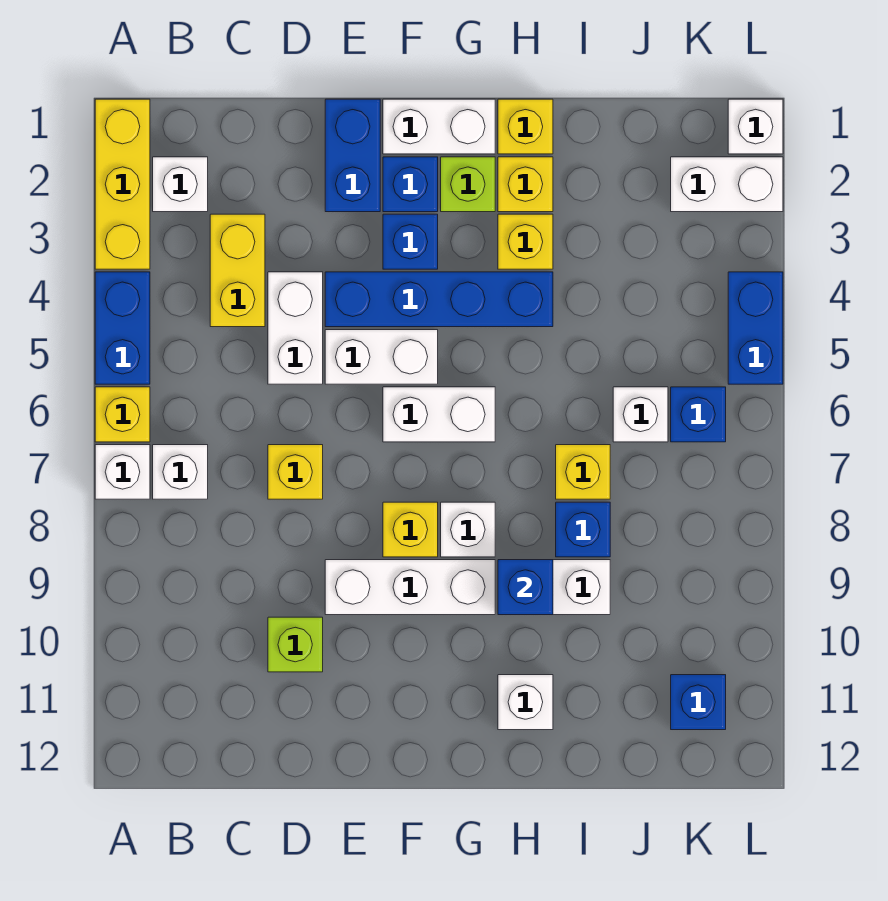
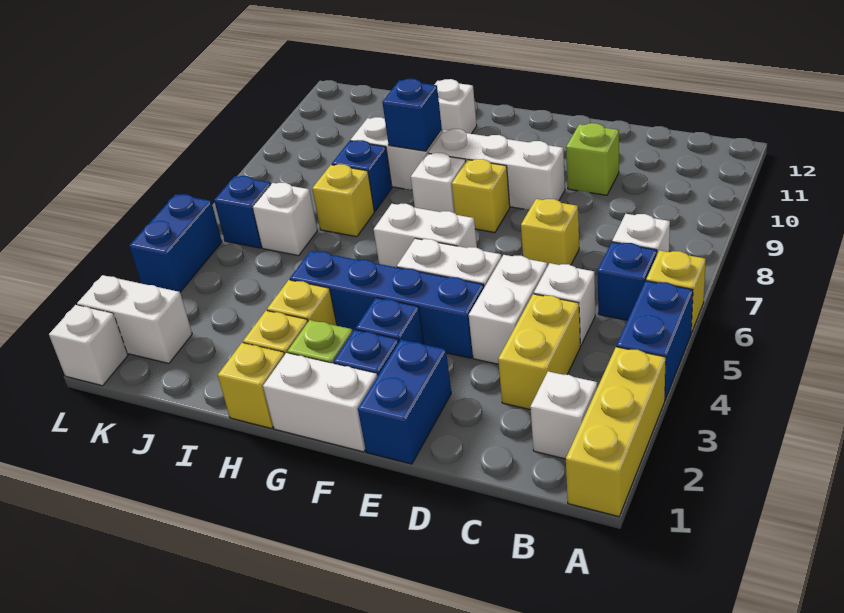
white 1x1 brick [95,445,150,499] -> white 1x1 brick moved to [534,263,595,346]
blue 1x1 brick [671,675,726,730] -> blue 1x1 brick moved to [598,242,657,320]

